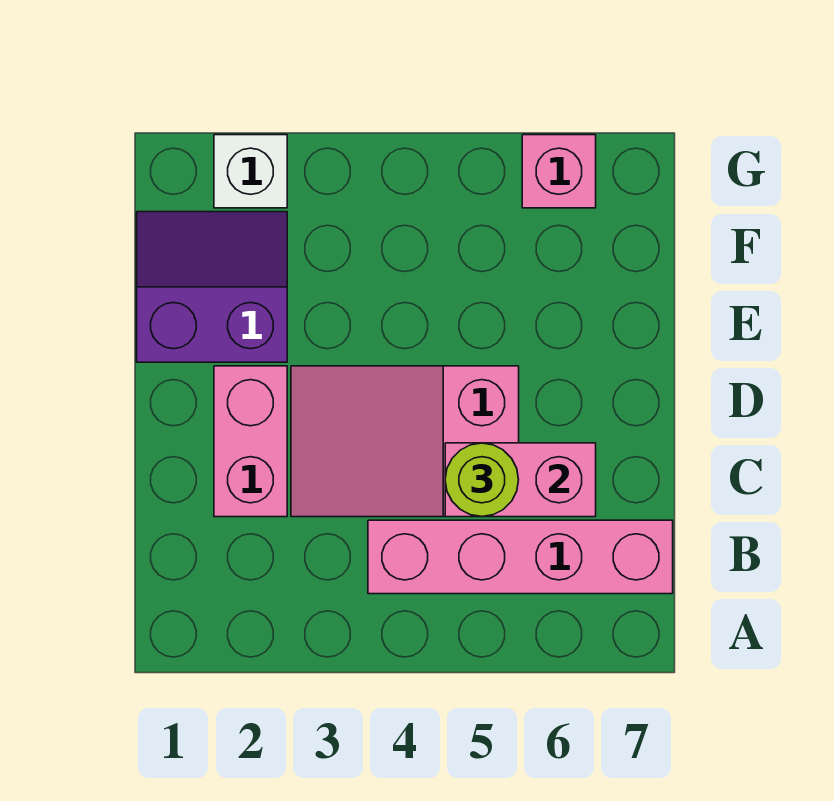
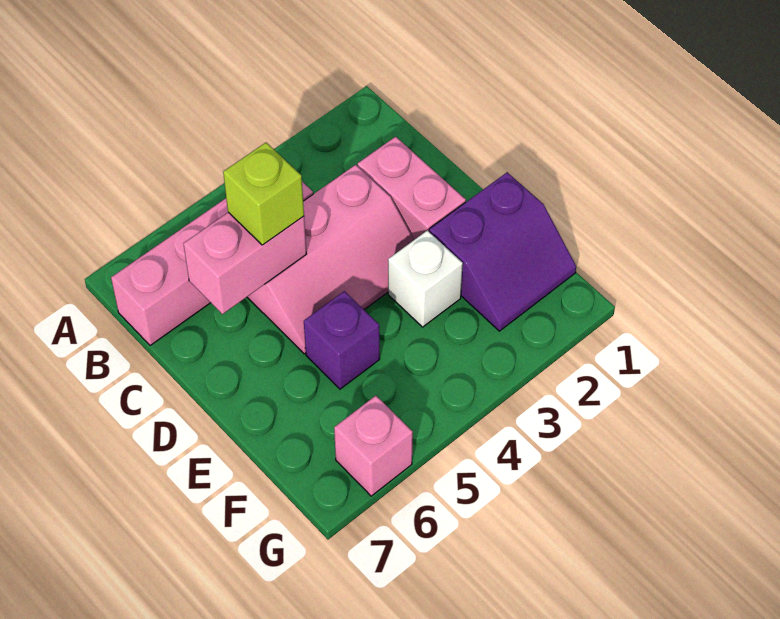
pink 2x3 slope [291,366,519,517] -> pink 2x3 slope turned to [247,165,414,354]
lime 1x1 round brick [445,443,519,517] -> lime 1x1 brick [223,143,304,245]
none -> purple 1x1 brick [304,291,380,389]
white 1x1 brick [214,135,287,208] -> white 1x1 brick moved to [388,230,463,327]

